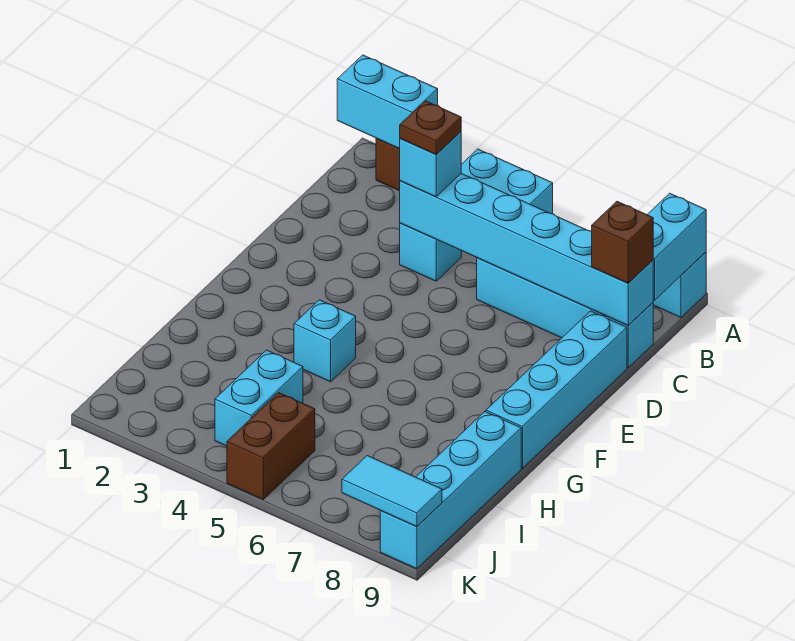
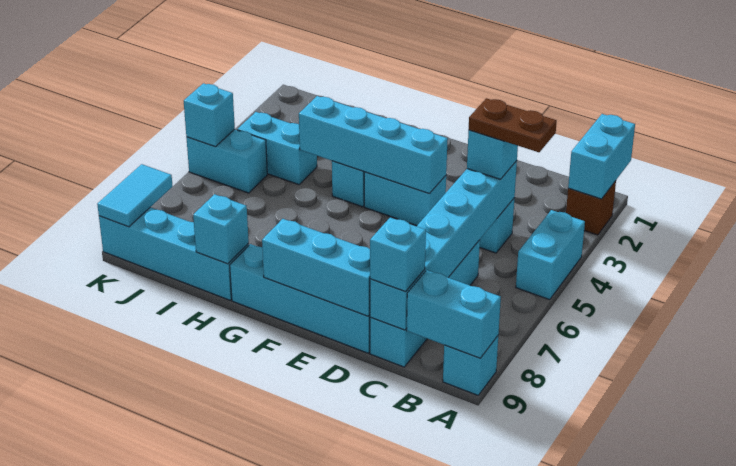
brown 1x1 plate [400,101,461,155] -> brown 1x2 plate [469,98,557,152]
brown 1x1 brick [592,201,653,283] -> cyan 1x1 brick [370,217,426,292]
none -> cyan 1x3 brick [262,219,370,316]
none -> cyan 1x2 brick [364,172,446,226]
none -> cyan 1x4 brick [299,96,448,194]
none -> cyan 1x1 brick [193,194,249,264]
brown 1x2 brick [227,393,315,499] -> cyan 1x2 brick [186,129,267,193]
none -> cyan 1x1 brick [184,83,235,147]

